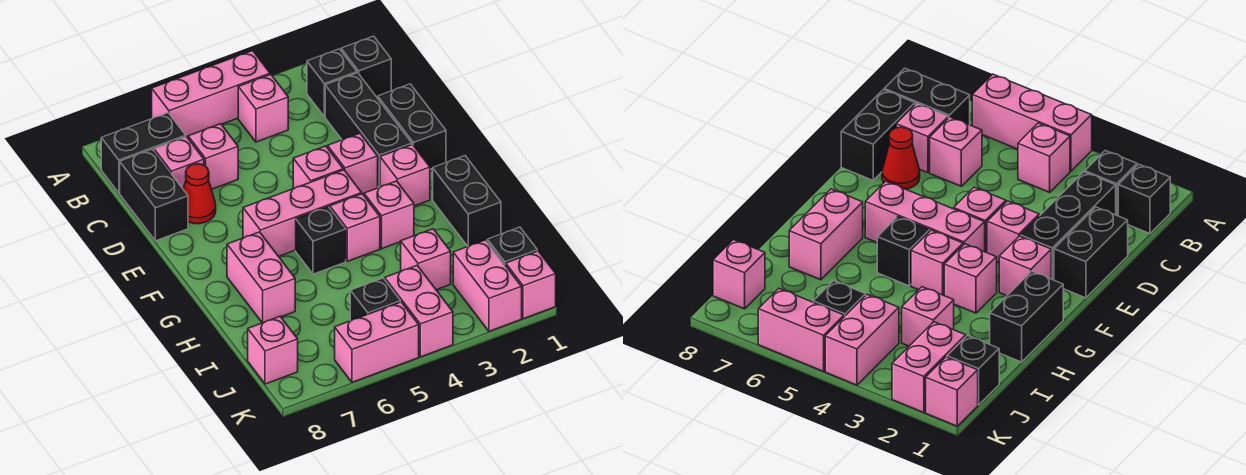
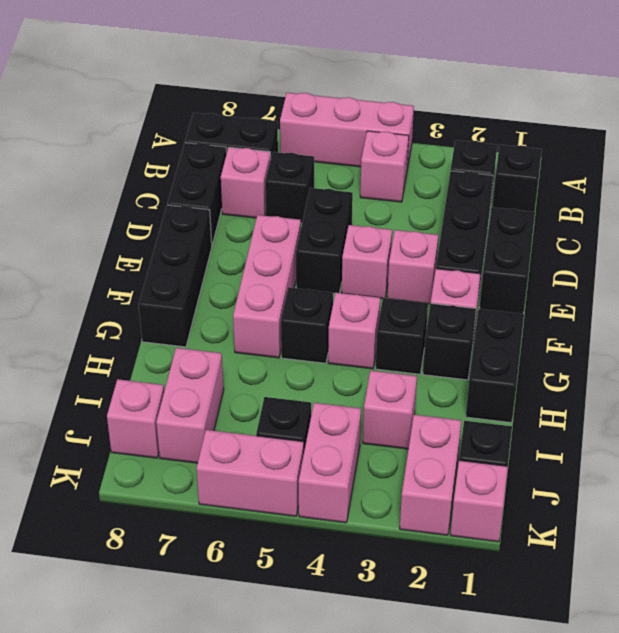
pink 1x1 brick [188,124,238,189] -> black 1x1 brick [265,152,314,223]
none -> black 1x2 brick [296,188,353,293]
red 1x1 cone [183,164,216,224] -> none
none -> black 1x3 brick [139,205,212,347]
pink 1x3 brick [243,170,362,256] -> pink 1x3 brick turned to [233,215,301,358]
none -> black 1x1 brick [423,303,476,380]
pink 1x1 brick [364,181,414,249] -> black 1x1 brick [375,298,428,374]
pink 1x2 brick [227,232,295,323] -> pink 1x2 brick moved to [156,348,224,463]

